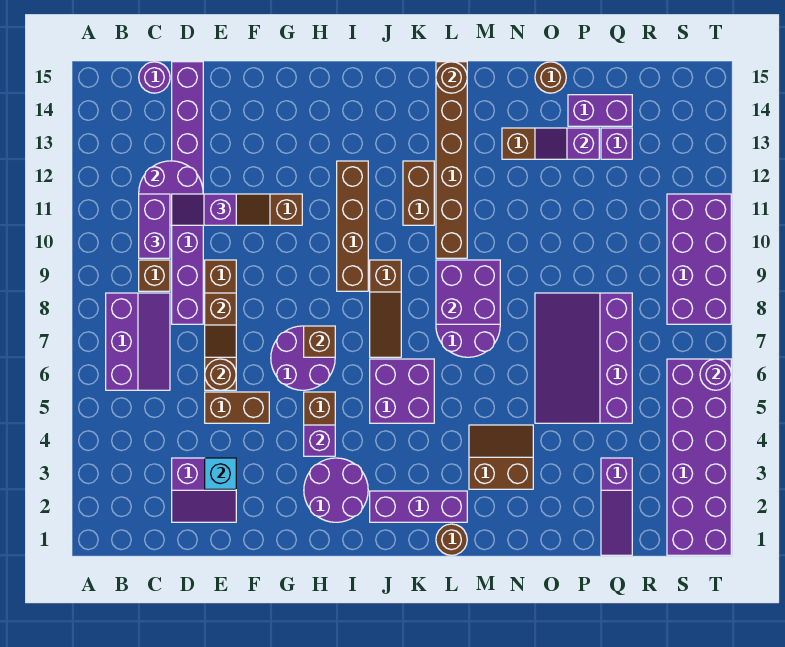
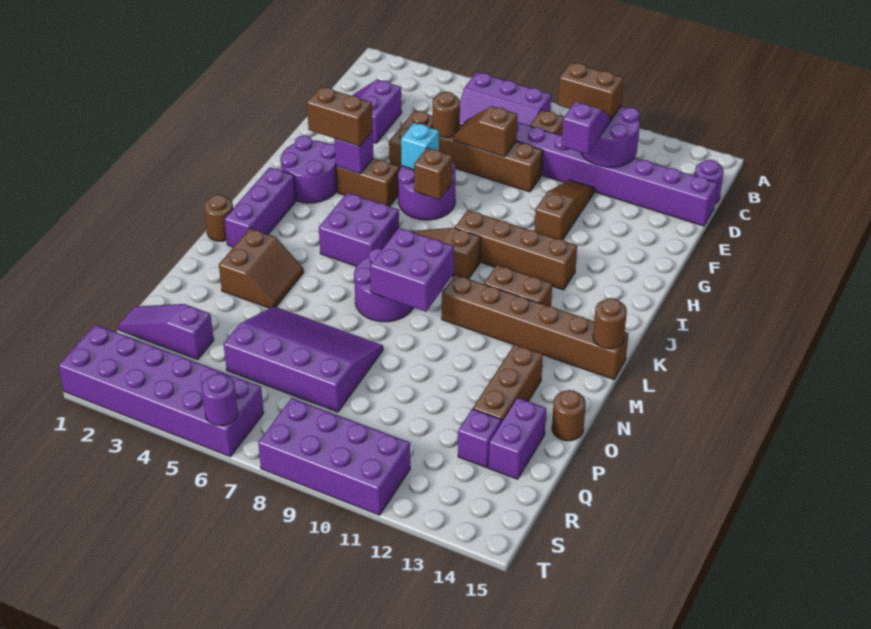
purple 1x2 brick [139,194,170,258] -> brown 1x2 brick [558,62,624,121]
cyan 1x1 brick [205,458,236,489] -> cyan 1x1 brick moved to [401,123,439,170]
none -> brown 1x2 brick [307,87,373,146]
purple 1x2 slope [535,128,599,159] -> none

